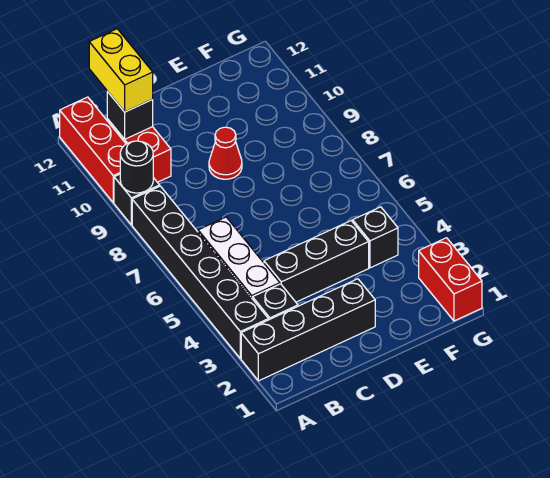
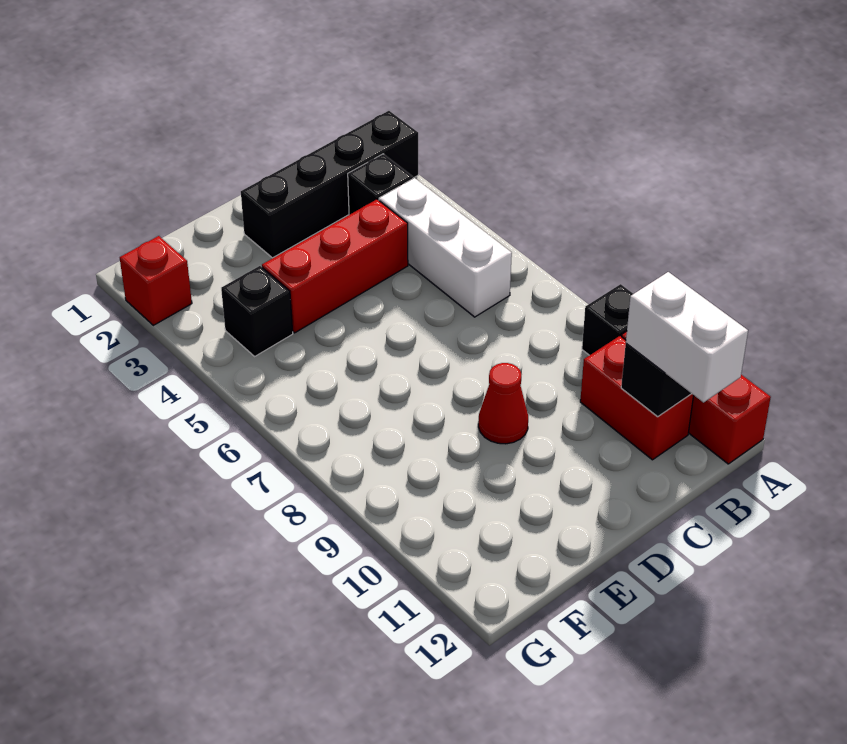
black 1x6 brick [132,186,268,358] -> none
black 1x1 round brick [120,141,153,193] -> none
yellow 1x2 brick [89,29,153,112] -> white 1x2 brick [626,272,748,402]
black 1x3 brick [264,221,369,302] -> red 1x3 brick [262,199,408,333]
red 1x2 brick [419,238,482,321] -> red 1x1 brick [120,236,192,325]

